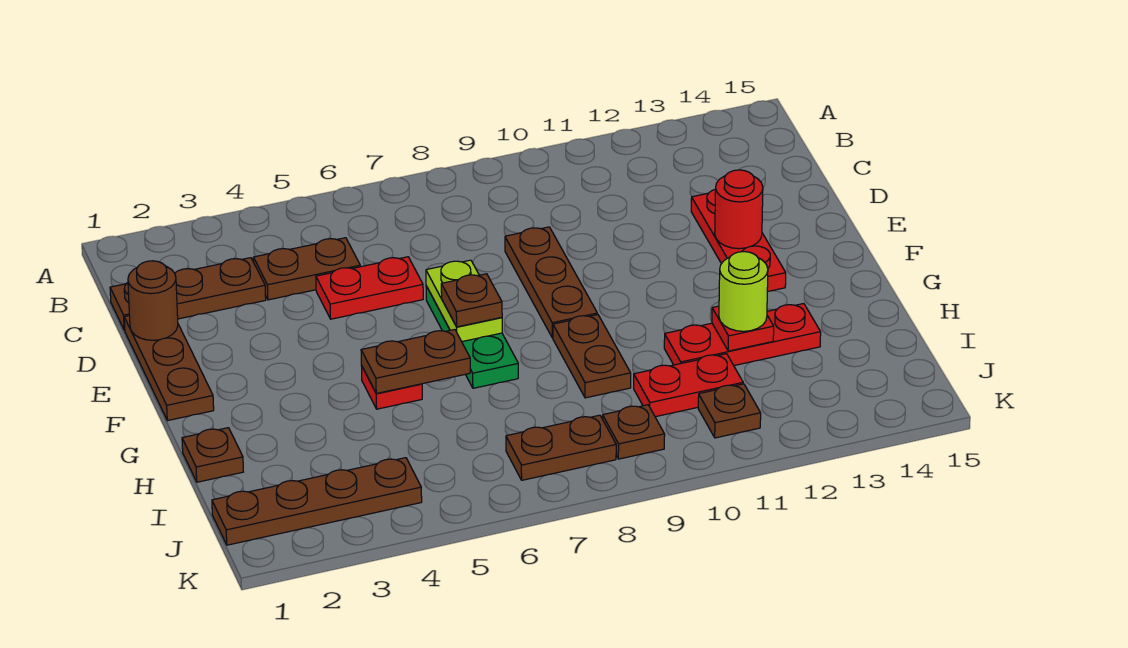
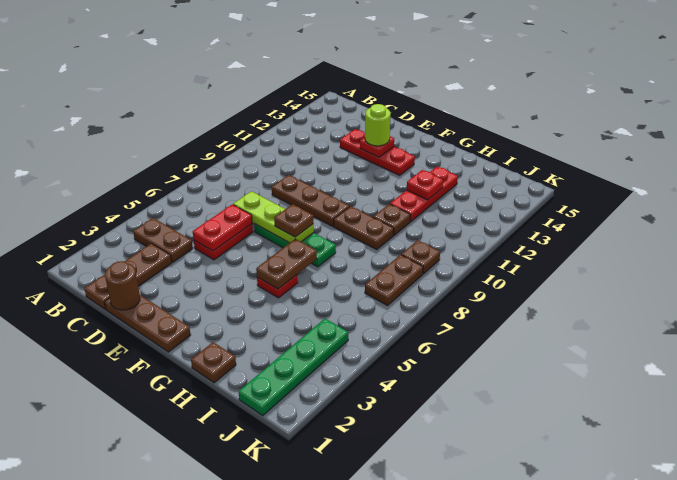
brown 1x2 plate [253,238,360,300] -> brown 1x2 plate turned to [133,218,193,262]
lime 1x2 plate [426,260,502,342] -> lime 1x3 plate [233,191,314,243]
red 1x1 round brick [715,170,763,249] -> red 1x1 plate [360,136,394,157]
lime 1x1 round brick [719,252,768,331] -> lime 1x1 round brick moved to [365,104,391,146]
red 1x2 plate [634,354,743,417] -> red 1x2 plate moved to [193,204,252,251]
brown 1x4 plate [212,458,422,545] -> green 1x4 plate [239,319,348,416]
brown 1x1 plate [698,384,761,438] -> brown 1x1 plate moved to [373,204,410,235]

